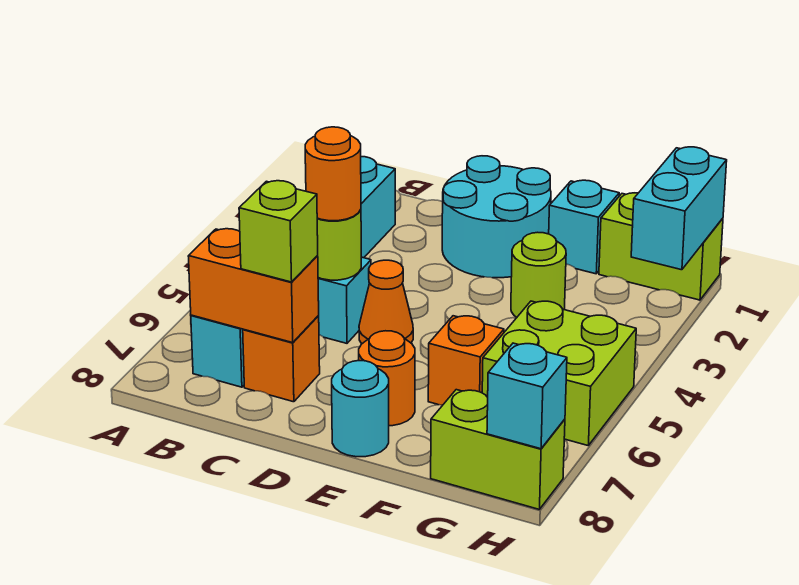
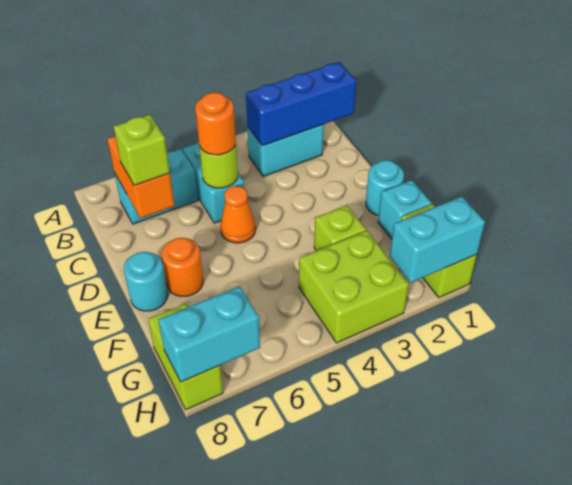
none -> blue 1x3 brick [246,62,356,146]
orange 1x1 brick [243,316,320,402] -> none
cyan 2x2 round brick [442,156,551,278] -> cyan 1x1 round brick [366,160,404,216]
lime 1x1 round brick [511,232,566,317] -> lime 1x1 brick [314,205,366,251]
orange 1x1 brick [428,316,504,405] -> none
lime 2x2 brick [482,301,636,445] -> lime 2x2 brick moved to [299,231,409,343]
cyan 1x1 brick [487,343,567,449] -> cyan 1x2 brick [158,286,260,382]

